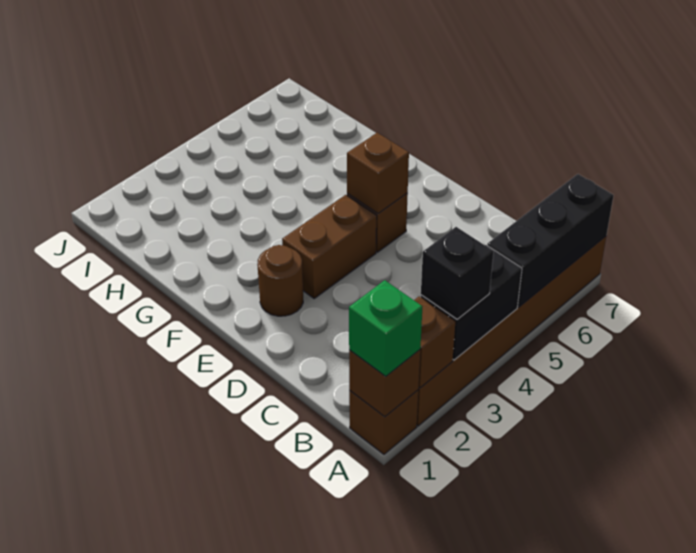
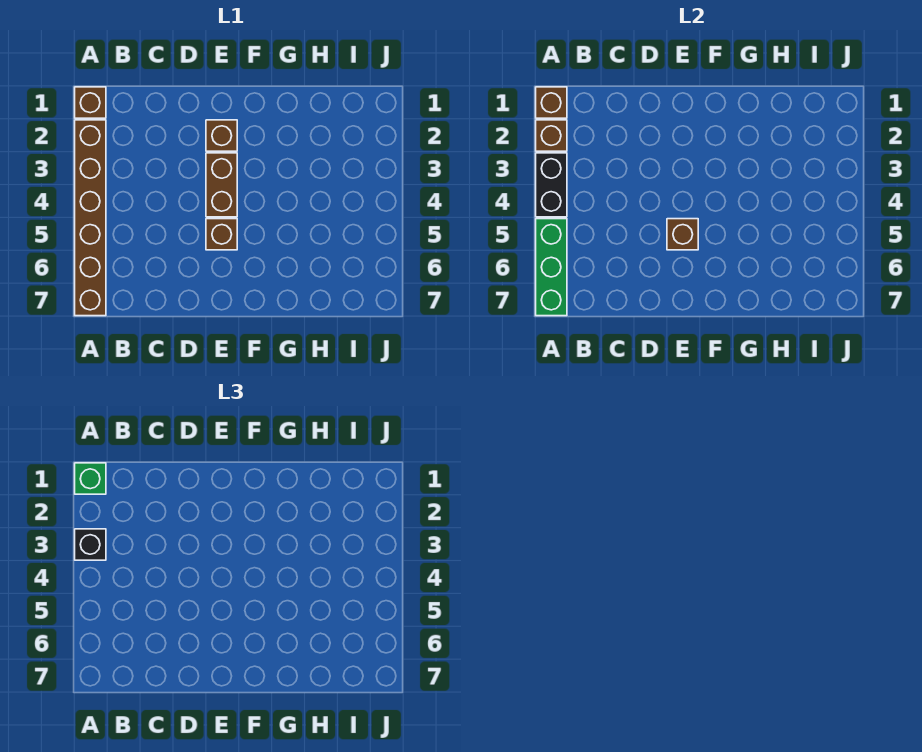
black 1x3 brick [487,174,614,307] -> green 1x3 brick [536,219,567,316]
brown 1x1 round brick [257,245,303,316] -> brown 1x1 brick [206,120,237,151]

